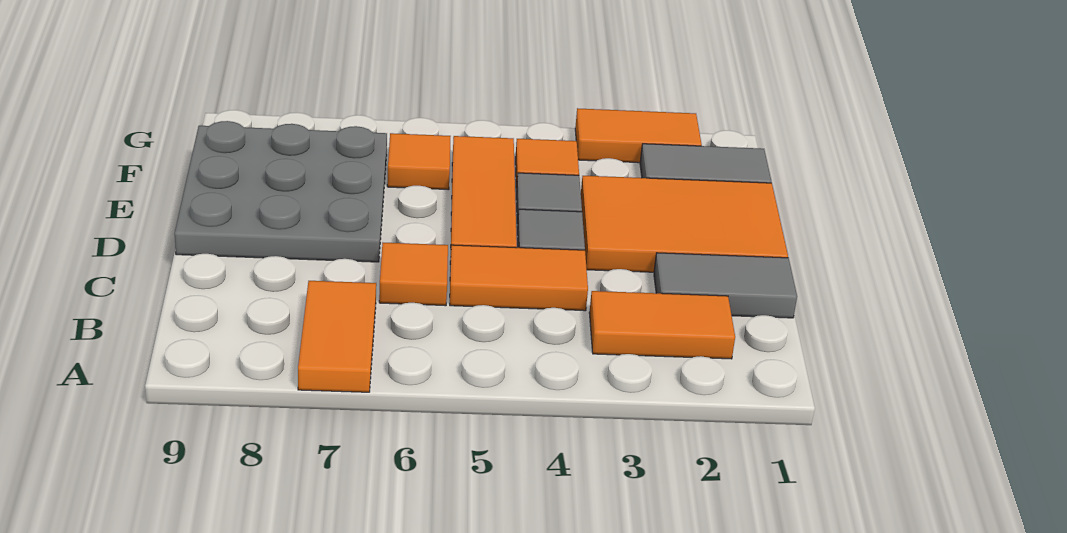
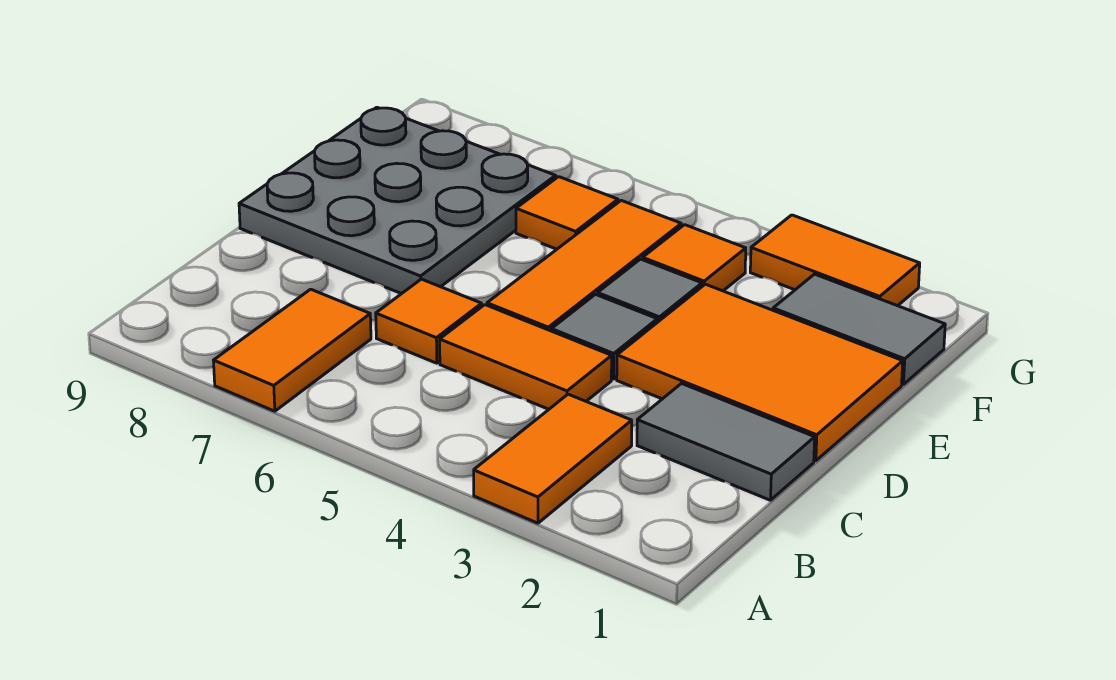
orange 1x2 tile [589,291,735,359] -> orange 1x2 tile turned to [474,394,632,523]

